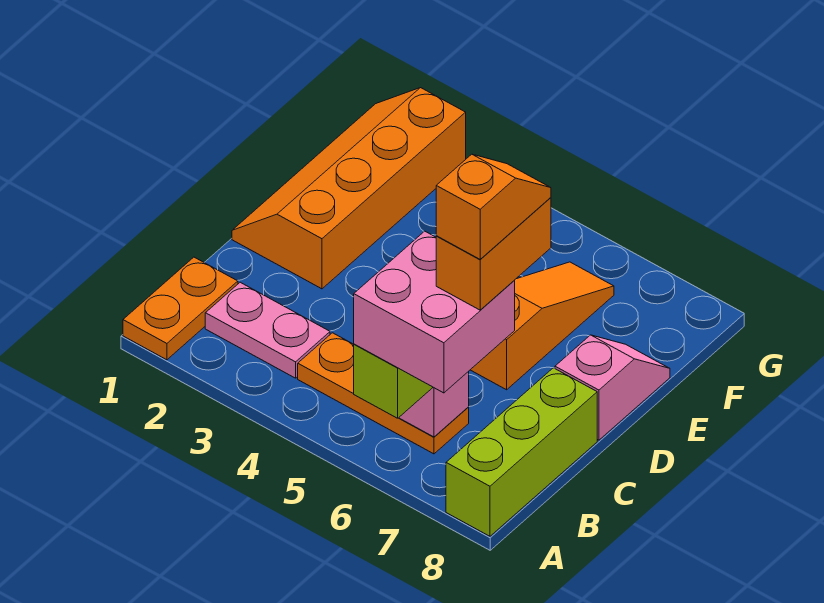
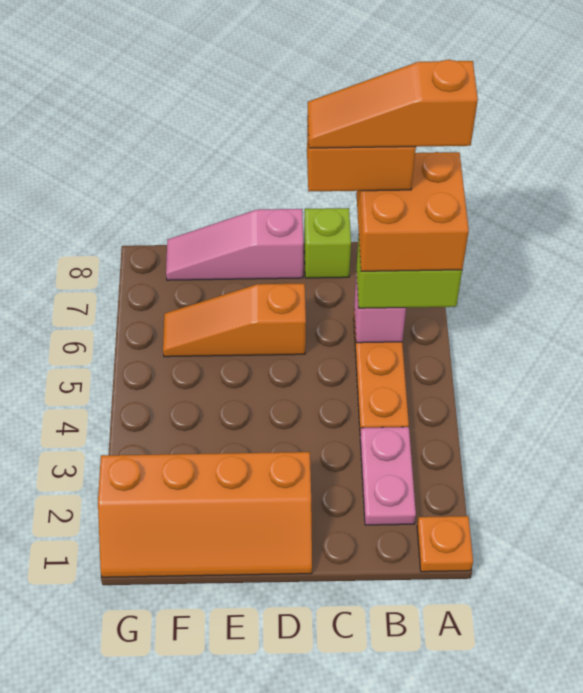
orange 1x2 plate [123,257,238,360] -> orange 1x1 plate [417,516,473,572]
pink 2x2 brick [354,231,515,393] -> orange 2x2 brick [356,152,469,271]
lime 1x3 brick [446,368,597,536] -> lime 1x1 brick [304,208,351,278]
orange 1x2 slope [436,154,551,259] -> orange 1x3 slope [308,60,478,148]
pink 1x2 slope [555,335,670,440] -> pink 1x3 slope [166,209,303,280]

